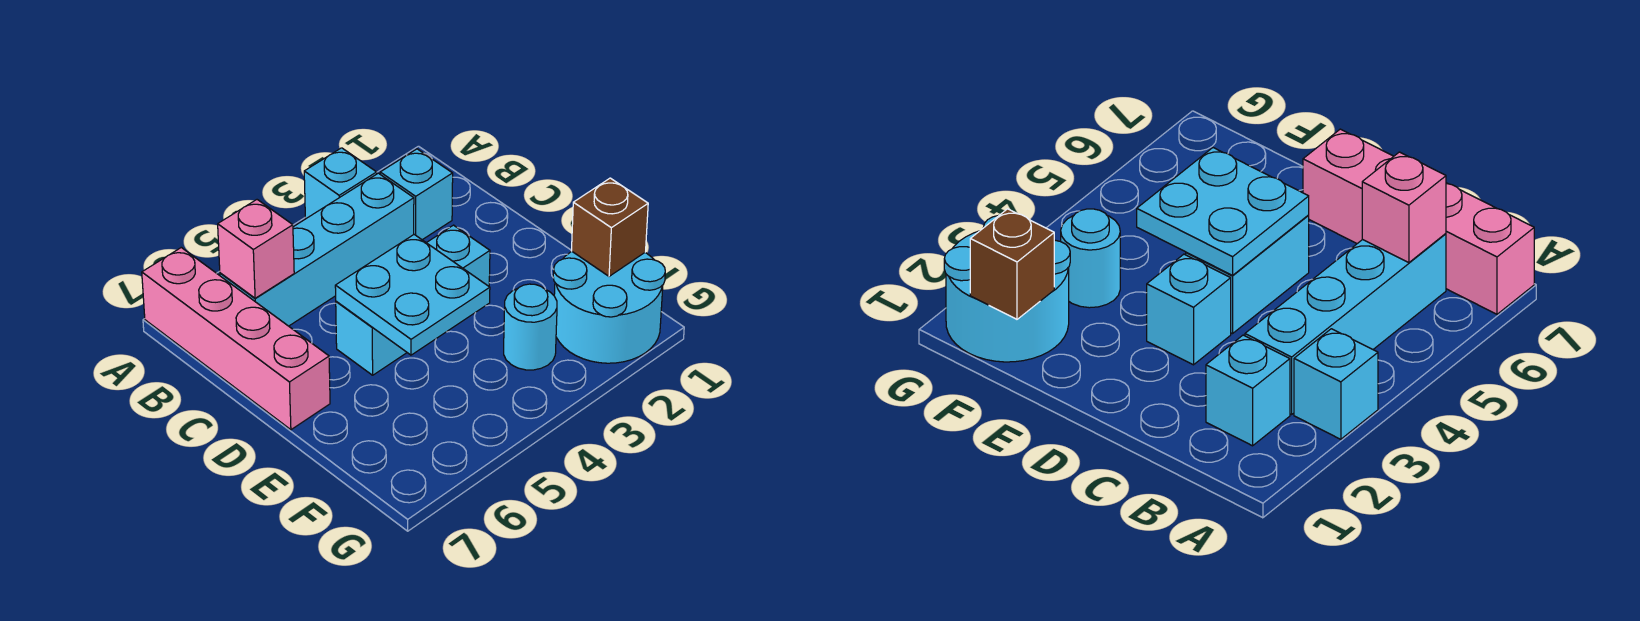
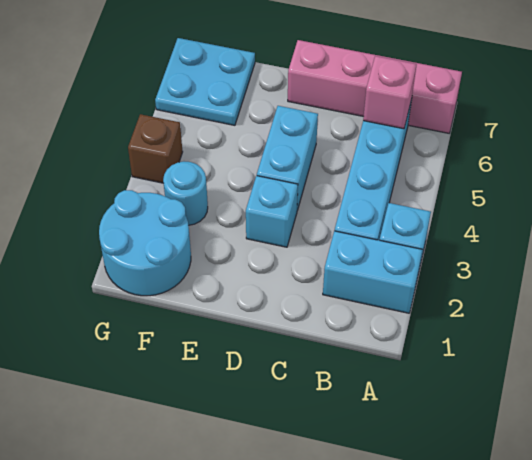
cyan 1x1 brick [380,149,453,240] -> cyan 1x2 brick [323,231,423,313]
cyan 2x2 plate [335,235,490,355] -> cyan 2x2 plate moved to [155,38,255,125]
brown 1x1 brick [571,178,648,276] -> brown 1x1 brick moved to [128,114,183,183]

